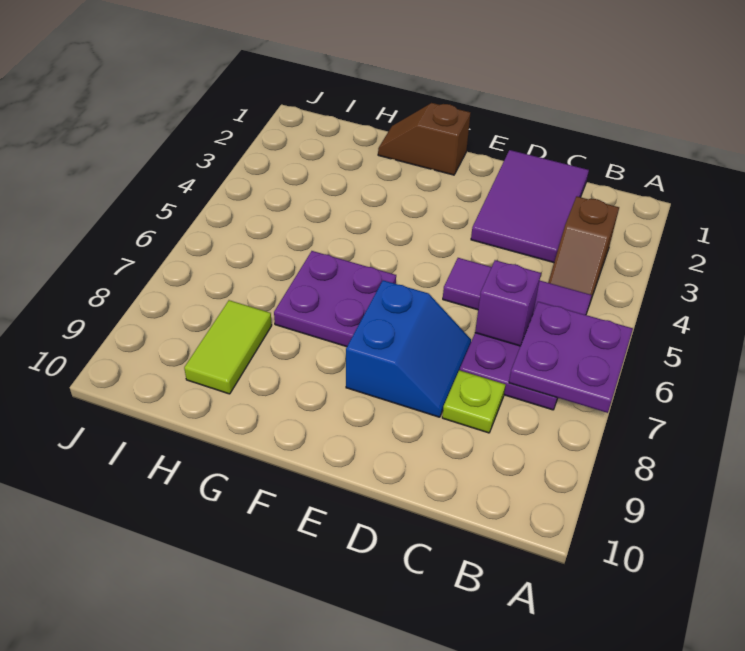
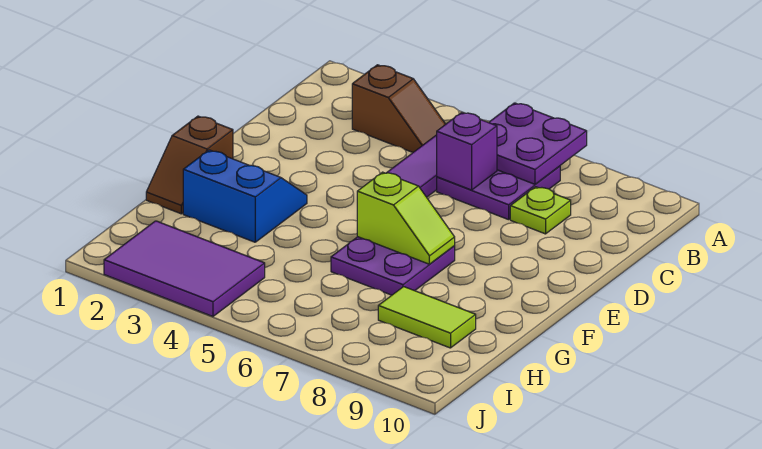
purple 2x3 tile [471,150,589,263] -> purple 2x3 tile moved to [104,221,265,316]
blue 2x2 slope [346,280,471,417] -> blue 2x2 slope moved to [183,150,307,242]
none -> lime 1x2 slope [357,172,455,264]

